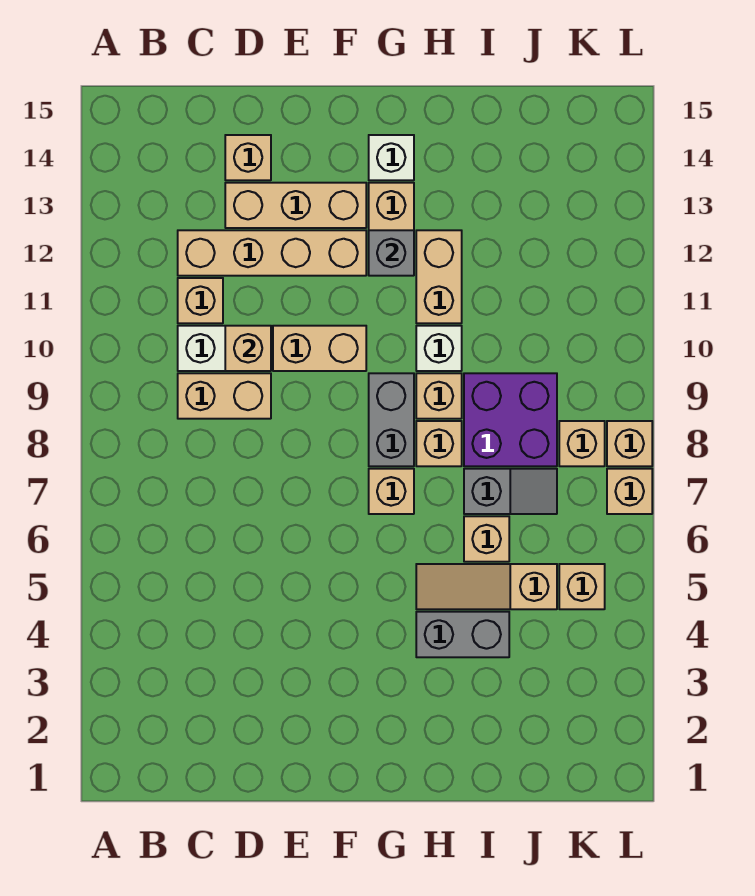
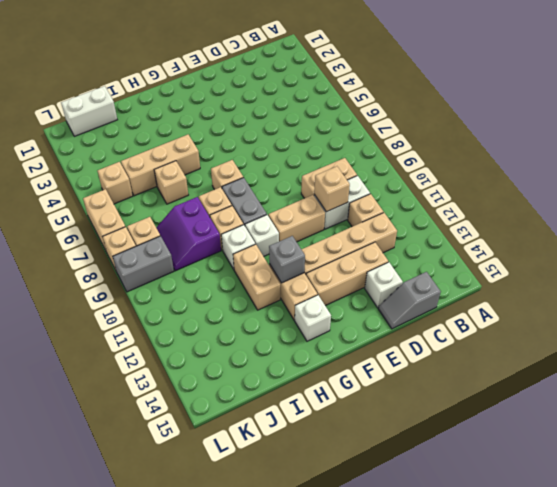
tan 1x1 brick [225,135,271,180] -> white 1x1 brick [365,262,403,308]
none -> white 1x1 brick [245,215,279,256]
grey 1x2 brick [416,612,509,657] -> grey 1x2 brick moved to [113,236,174,292]
tan 1x3 slope [416,564,557,609] -> tan 1x3 brick [121,135,200,196]
grey 1x2 slope [464,469,557,514] -> grey 1x2 slope moved to [378,272,441,329]
purple 2x2 brick [464,373,557,466] -> purple 2x2 slope [156,197,221,271]
none -> white 1x2 brick [61,86,117,136]
tan 1x1 brick [607,469,652,514] -> tan 1x2 brick [83,189,125,250]

